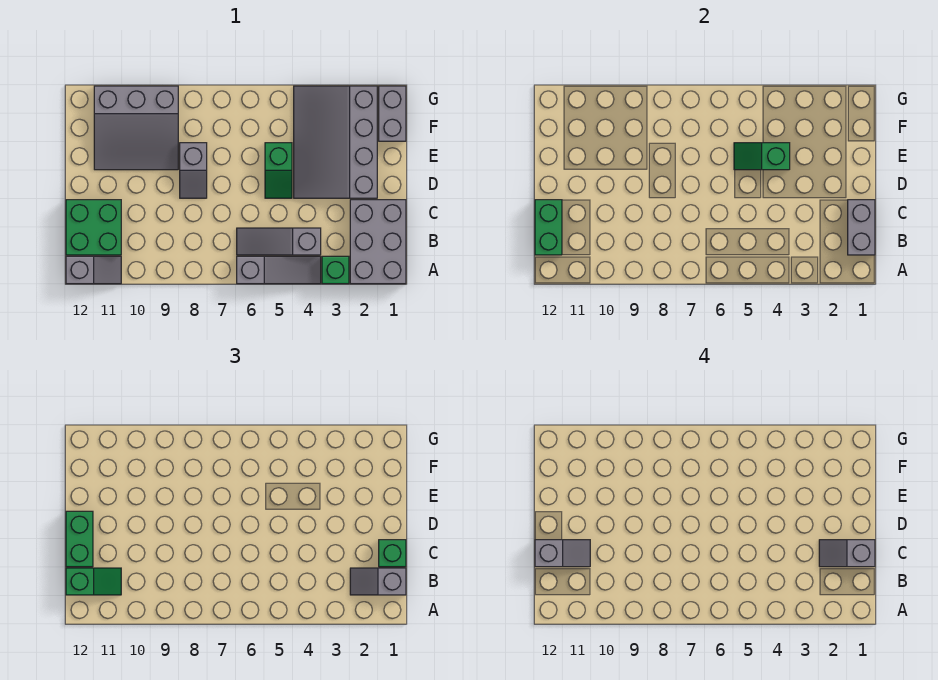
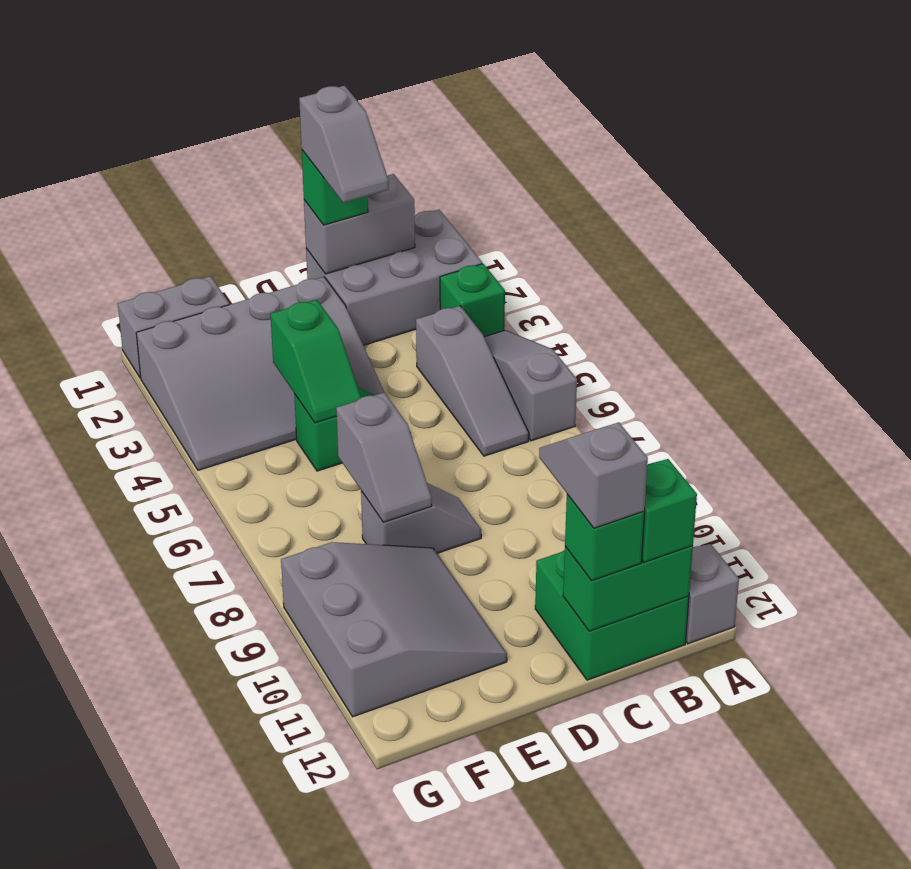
grey 1x2 slope [350,568,406,595] -> grey 1x2 slope moved to [336,392,432,522]
green 1x2 brick [66,511,93,567] -> green 1x1 brick [565,494,644,581]

